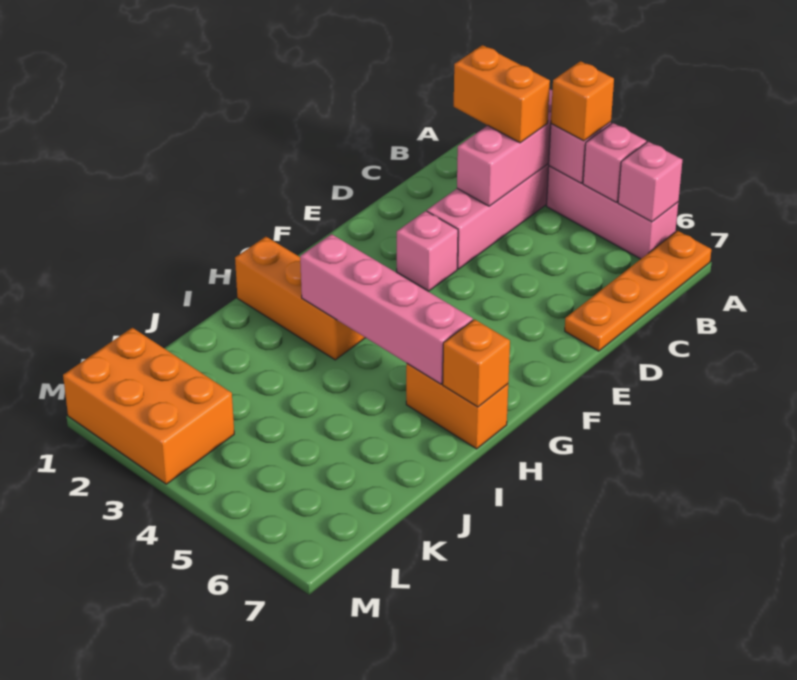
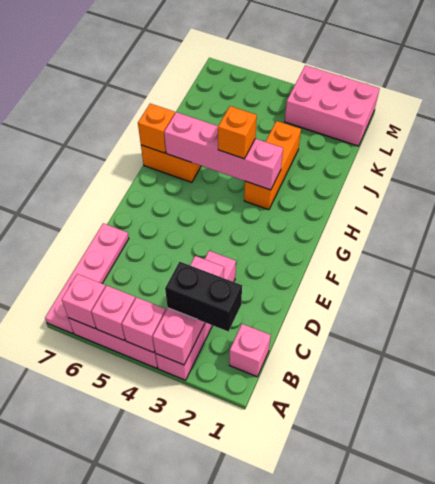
orange 1x1 brick [551,61,614,141] -> orange 1x1 brick moved to [218,106,257,159]
orange 1x4 plate [565,231,711,351] -> pink 1x4 plate [45,223,129,333]
orange 1x2 brick [454,45,550,143] -> black 1x2 brick [165,262,242,332]
pink 1x1 brick [397,211,458,291] -> pink 1x1 brick moved to [229,324,271,377]
orange 1x3 brick [235,237,365,360] -> orange 1x3 brick turned to [244,121,301,210]
orange 2x3 brick [63,328,234,484] -> pink 2x3 brick [285,65,380,146]

